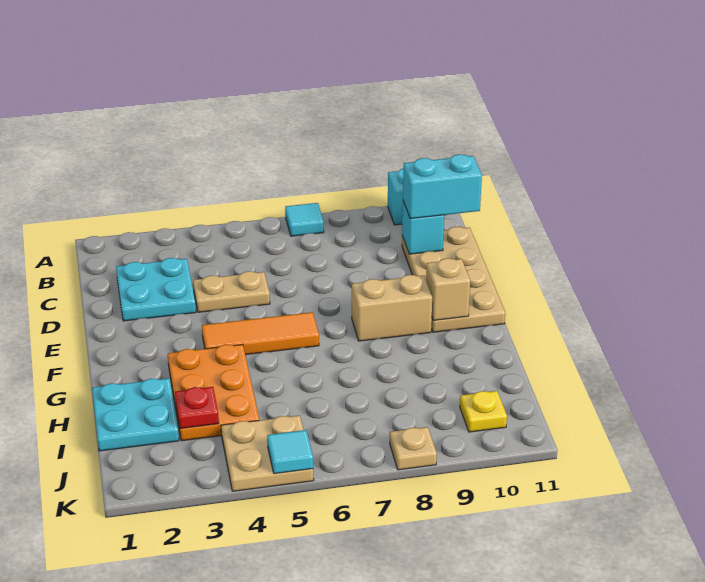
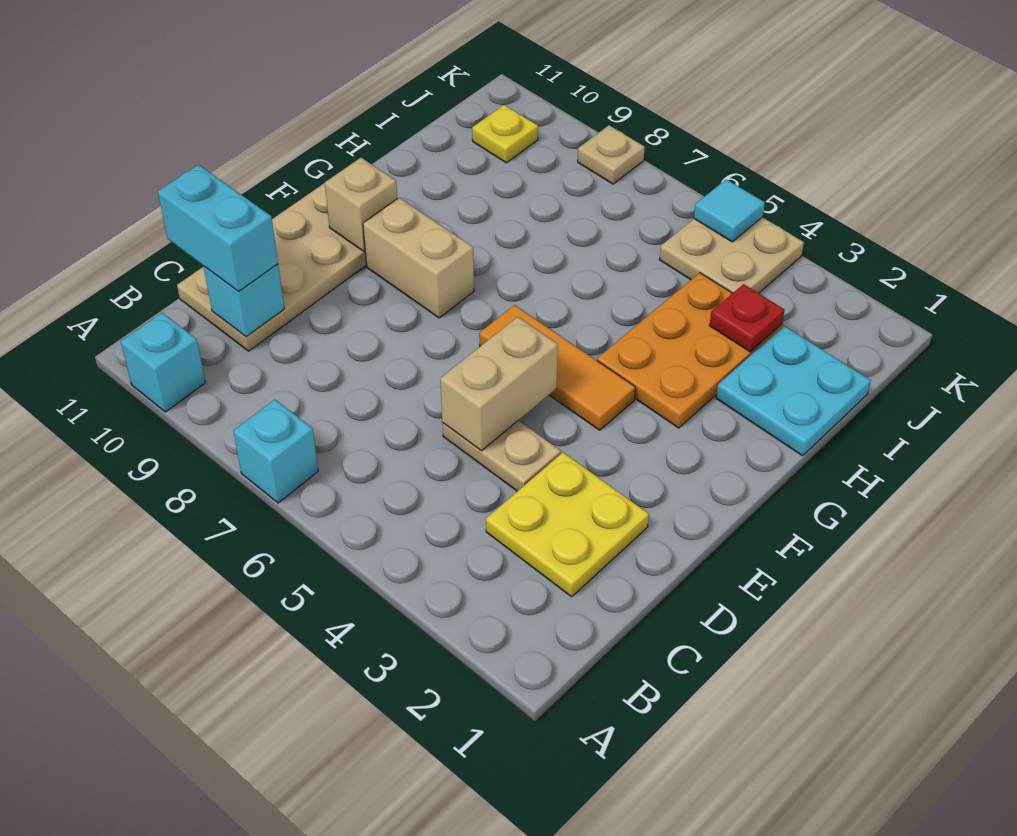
cyan 1x1 tile [285,203,324,236] -> cyan 1x1 brick [233,400,318,503]
cyan 2x2 plate [116,258,196,321] -> yellow 2x2 plate [486,453,649,597]
none -> tan 1x2 brick [440,317,558,451]

